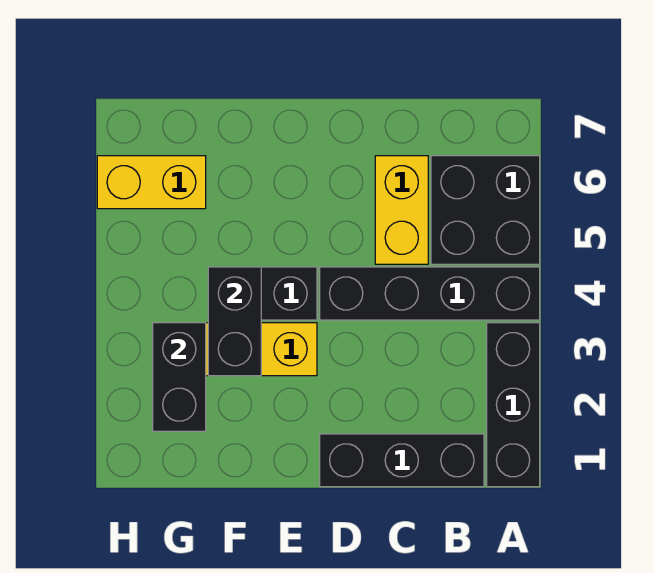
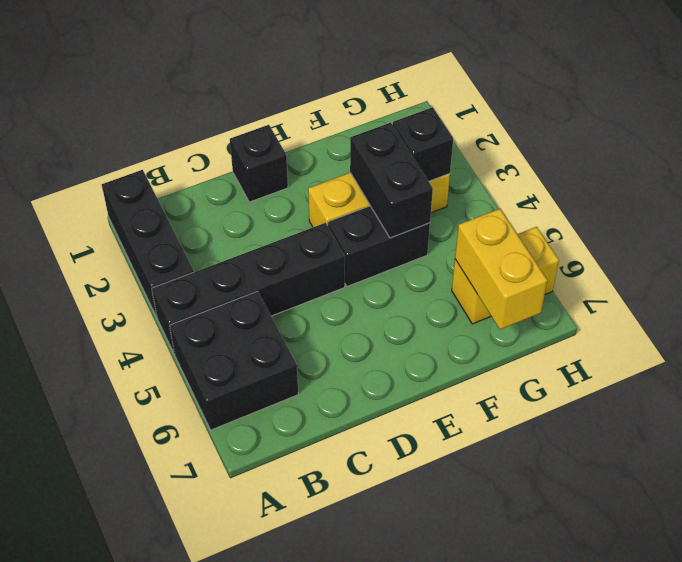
black 1x3 brick [320,434,484,487] -> black 1x1 brick [230,125,288,202]
yellow 1x2 brick [375,156,428,264] -> yellow 1x2 brick moved to [455,209,547,330]
black 1x2 brick [153,323,206,431] -> black 1x1 brick [393,107,453,181]

